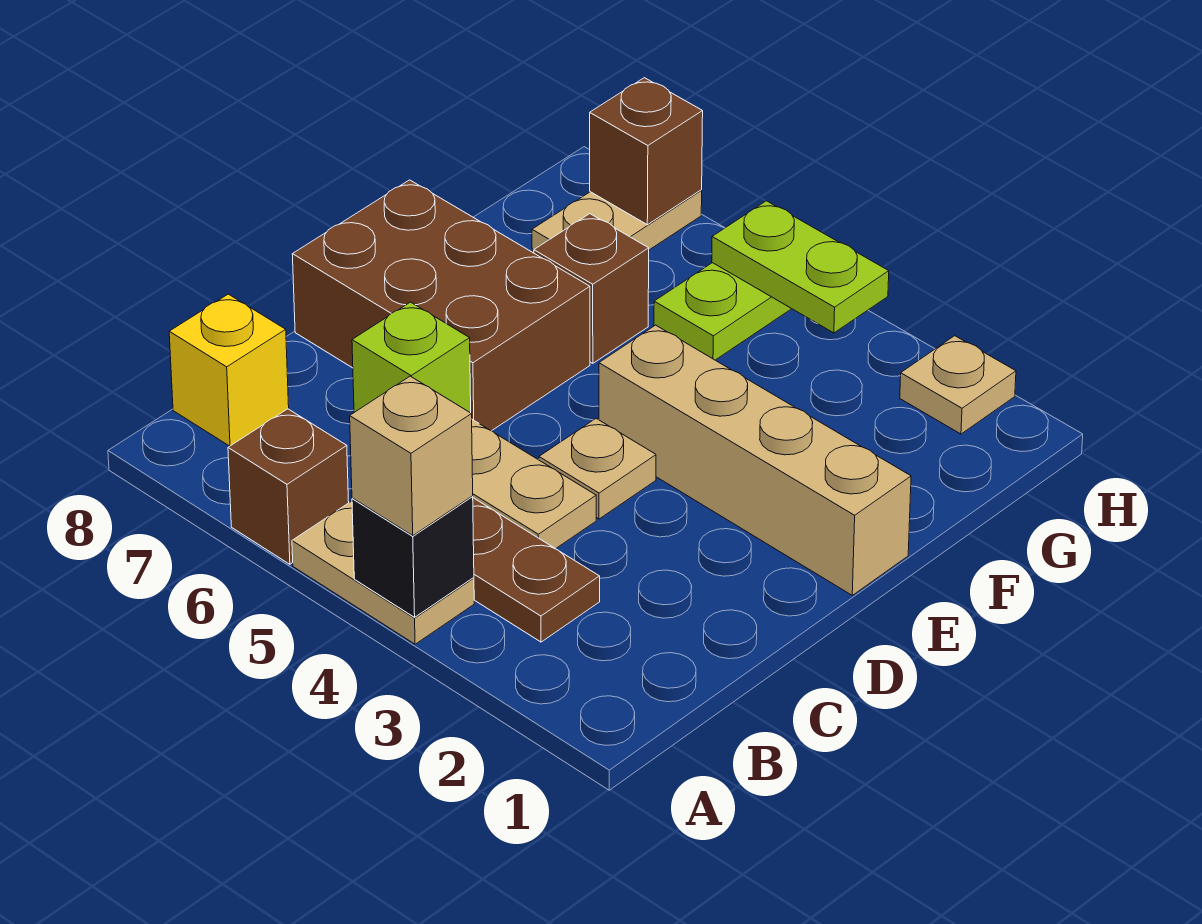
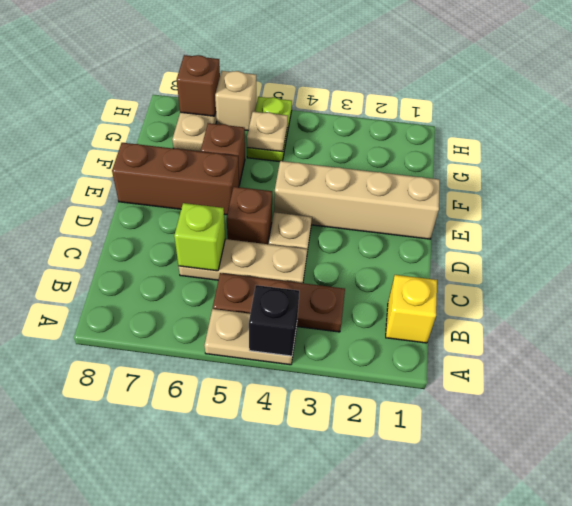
tan 1x1 brick [350,376,473,536] -> tan 1x1 brick moved to [215,71,256,130]
brown 1x1 brick [228,409,349,564] -> brown 1x1 brick moved to [227,187,272,244]
yellow 1x1 brick [169,294,289,446] -> yellow 1x1 brick moved to [386,275,437,343]
brown 2x3 brick [292,180,590,431] -> brown 1x3 brick [112,143,239,215]
tan 1x1 plate [900,336,1016,434] -> tan 1x1 plate moved to [247,112,288,152]
lime 1x2 plate [712,201,889,333] -> none

